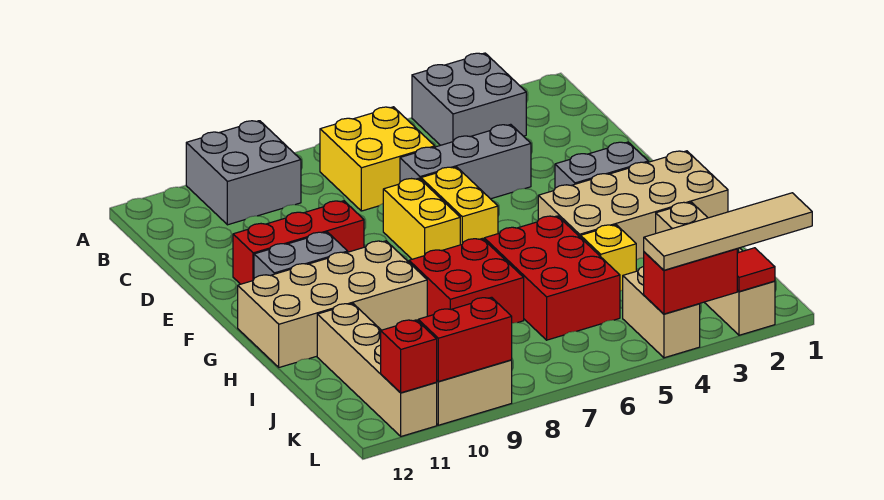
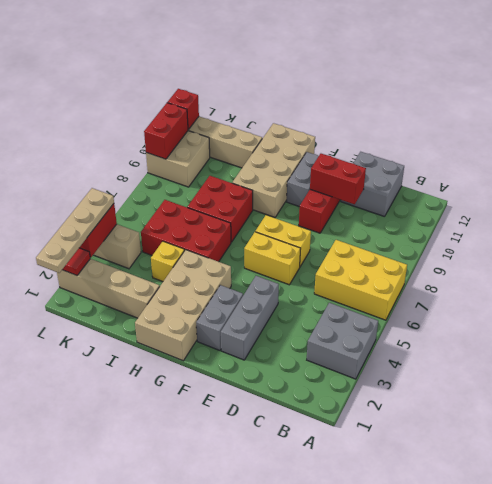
grey 2x2 brick [186,121,301,225] -> grey 2x2 brick moved to [341,152,404,217]
yellow 2x2 brick [320,107,435,211] -> yellow 2x3 brick [314,240,407,320]
grey 1x3 brick [400,124,531,199] -> grey 1x3 brick moved to [221,276,279,360]
none -> red 1x2 brick [310,154,366,204]
tan 1x4 tile [644,193,812,270] -> tan 1x4 plate [36,188,114,273]

